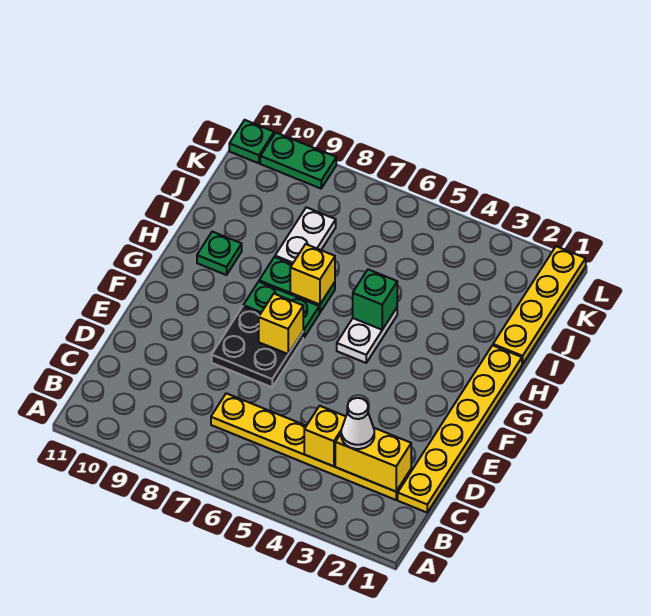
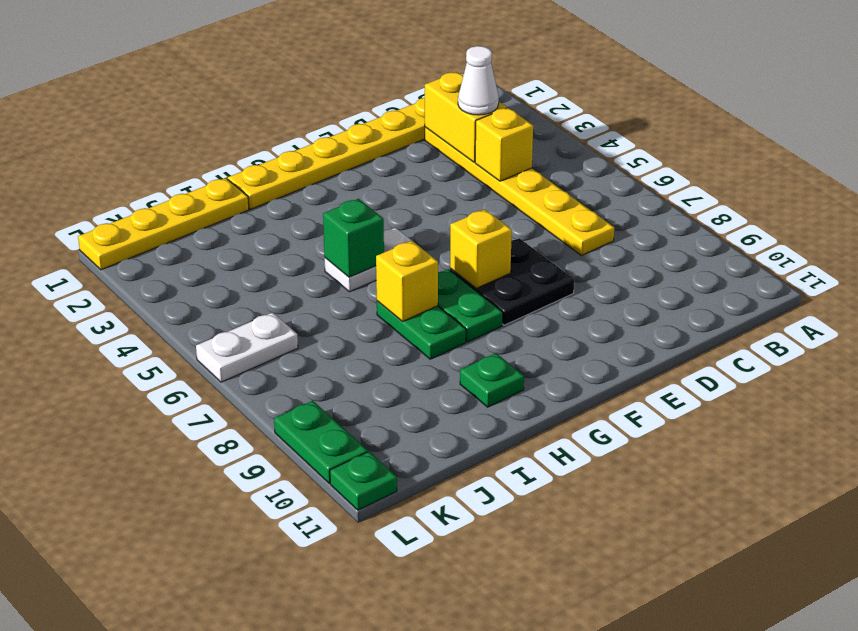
white 1x2 plate [275,207,336,264] -> white 1x2 plate moved to [196,313,298,382]

